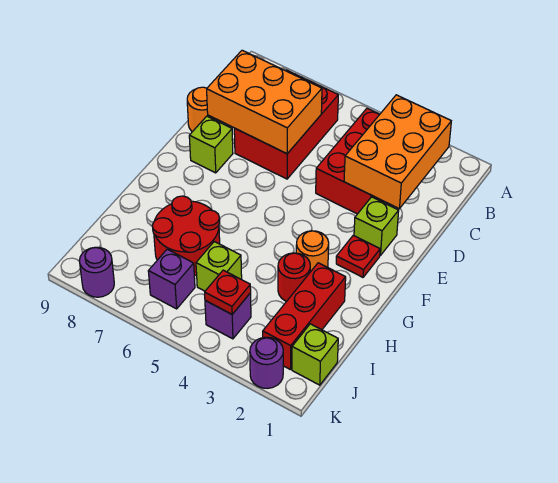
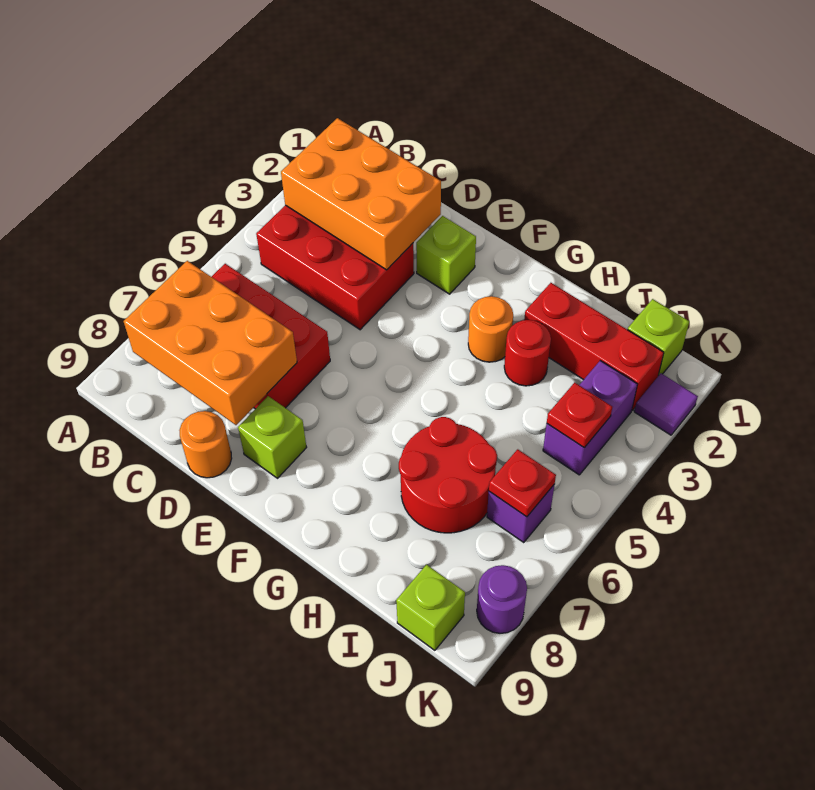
orange 2x3 brick [207,50,322,154] -> orange 2x3 brick turned to [124,261,297,425]
red 1x1 plate [336,235,380,277] -> red 1x1 plate moved to [489,449,556,517]
lime 1x1 brick [196,242,242,291] -> lime 1x1 brick moved to [396,564,465,650]
purple 1x1 brick [205,293,251,339] -> purple 1x2 brick [543,361,637,475]
purple 1x1 round brick [250,337,283,388] -> purple 1x1 tile [634,374,698,435]

